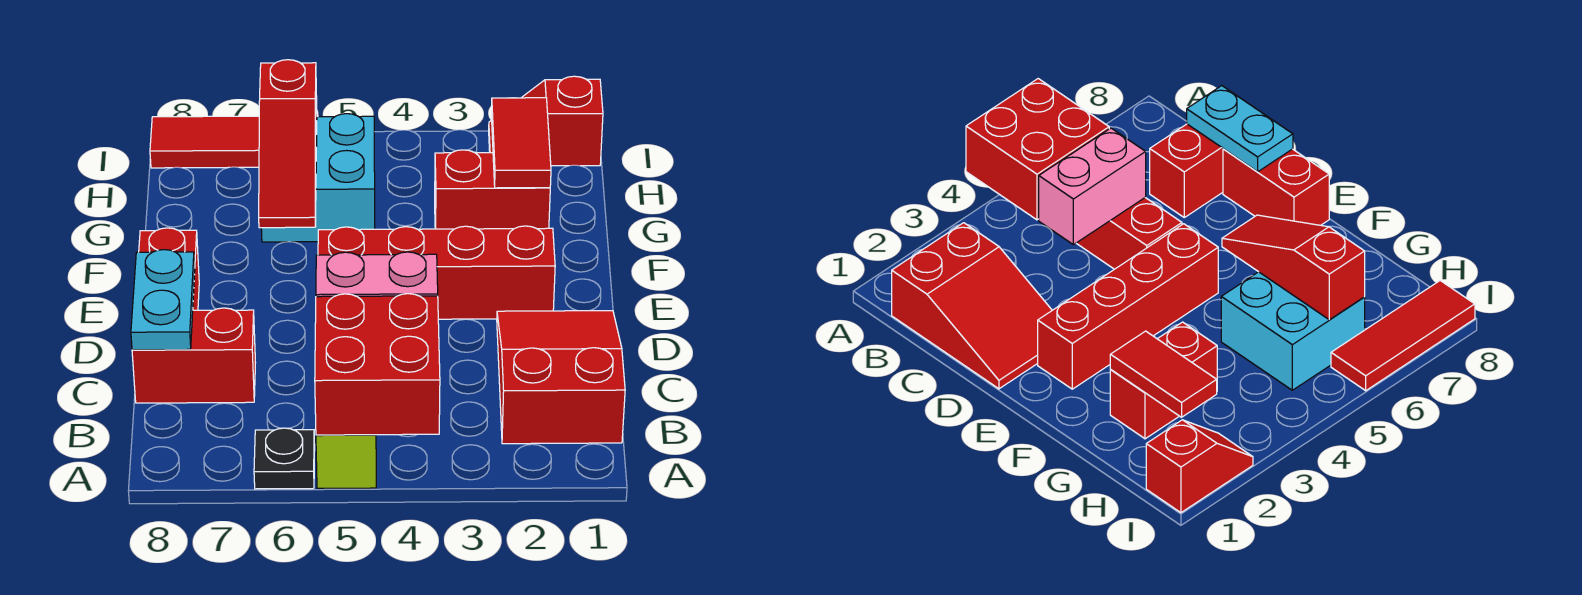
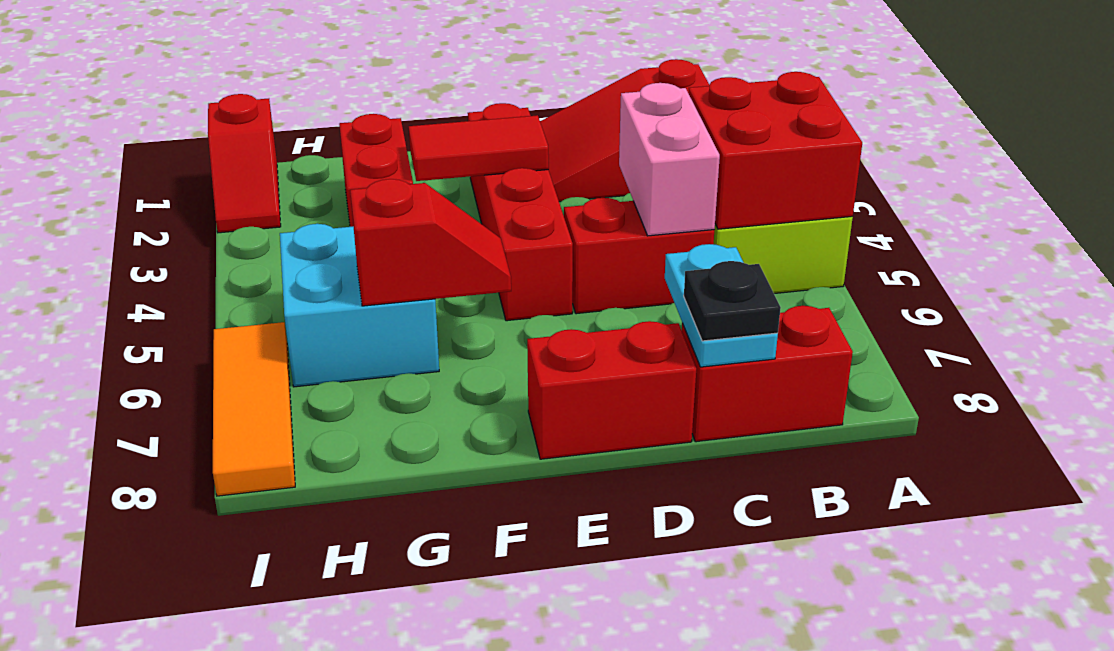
black 1x1 plate [254,428,315,489] -> black 1x1 plate moved to [684,261,781,341]
red 1x2 brick [132,308,255,403] -> red 1x2 brick turned to [682,306,853,442]
cyan 1x2 plate [131,250,195,350] -> cyan 1x2 plate turned to [665,244,778,367]
red 1x3 slope [259,60,317,228] -> red 1x2 slope [350,179,511,306]
red 1x2 tile [491,98,551,188] -> red 1x2 tile moved to [409,115,549,181]
red 1x3 tile [150,116,318,168] -> orange 1x3 tile [213,322,295,496]

